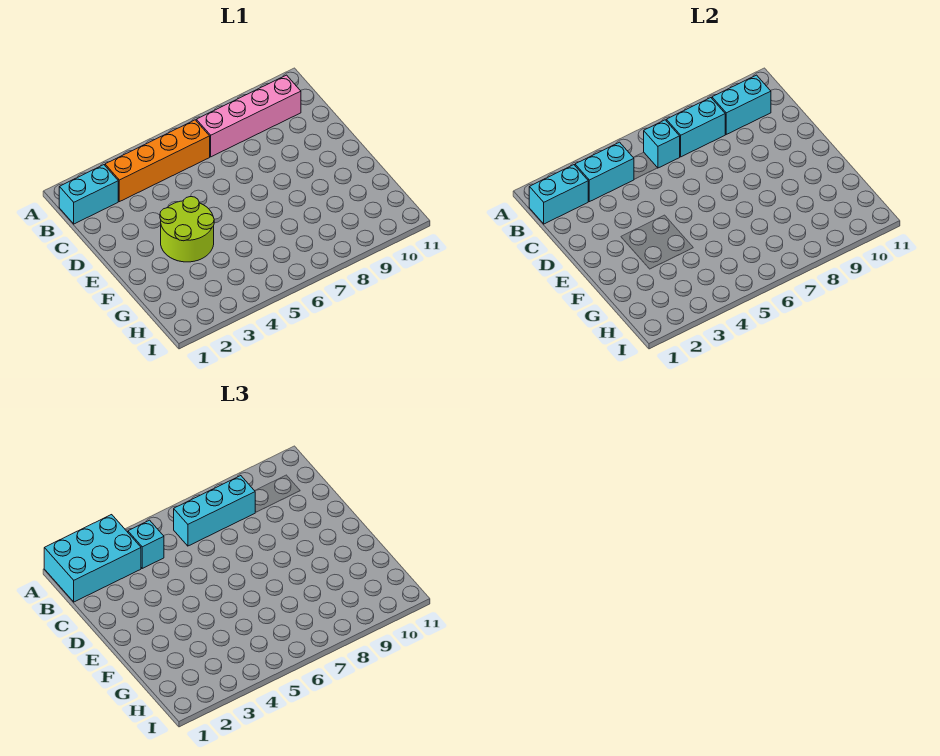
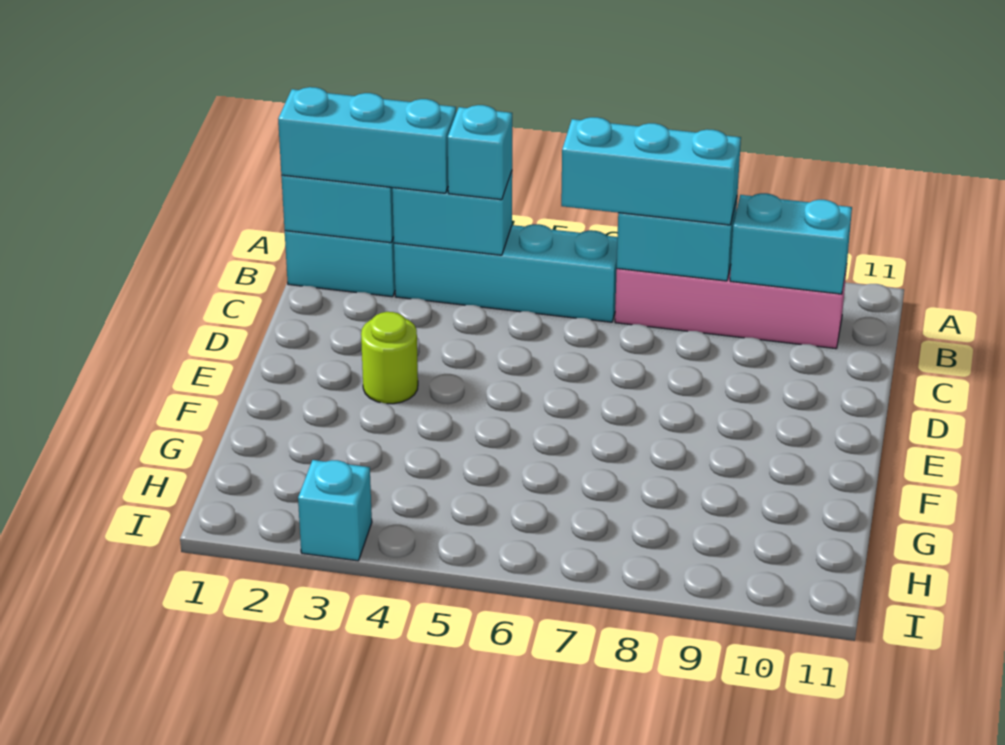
cyan 2x3 brick [44,515,141,602] -> cyan 1x3 brick [278,87,456,193]
orange 1x4 brick [105,120,210,202] -> cyan 1x4 brick [394,224,618,322]
cyan 1x1 brick [644,120,680,168] -> cyan 1x1 brick moved to [298,460,372,561]
lime 2x2 round brick [160,197,214,262] -> lime 1x1 round brick [361,312,418,404]

